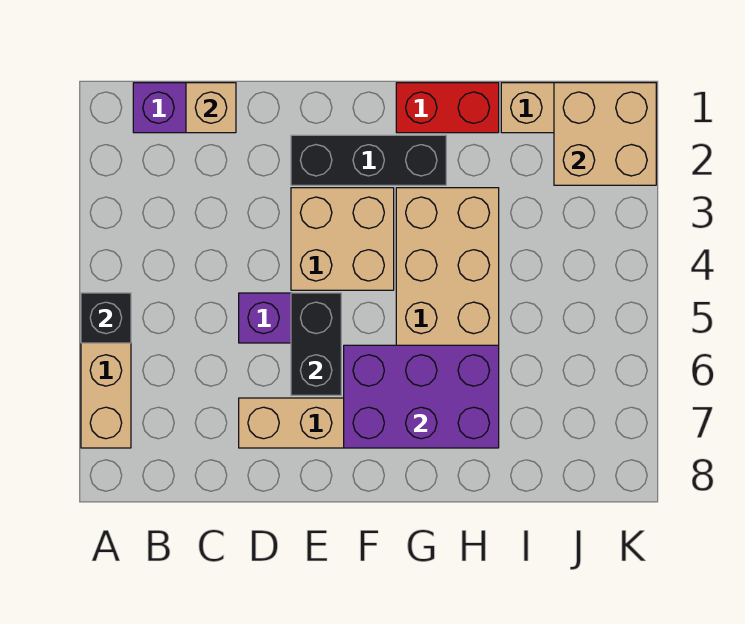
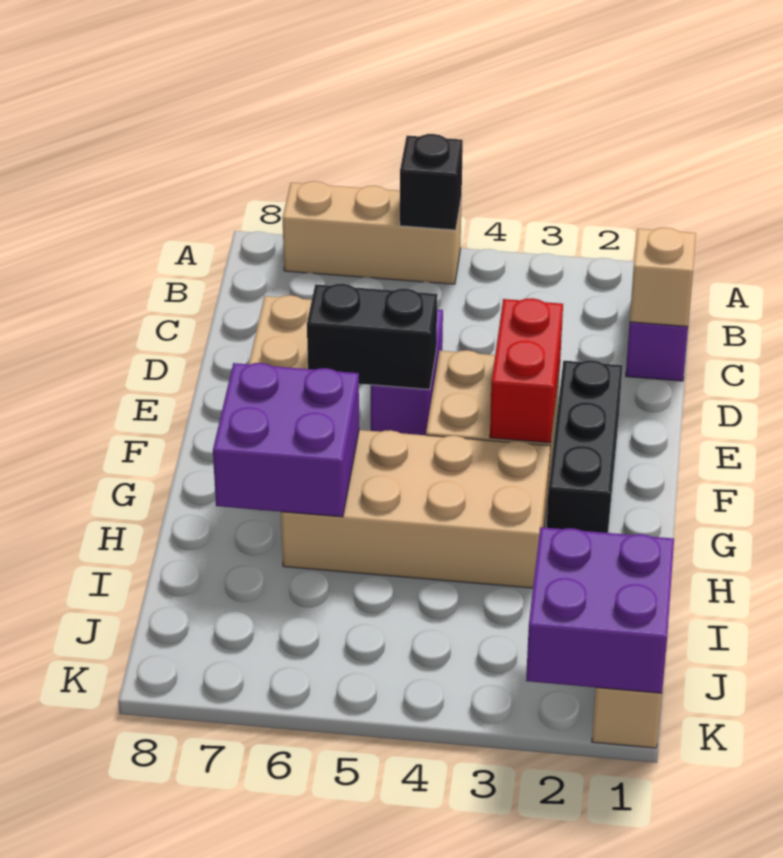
purple 2x3 brick [344,345,499,448] -> purple 2x2 brick [213,363,359,517]
red 1x2 brick [396,83,499,133] -> red 1x2 brick moved to [490,298,563,443]
tan 2x2 brick [554,83,656,185] -> purple 2x2 brick [526,527,674,693]

